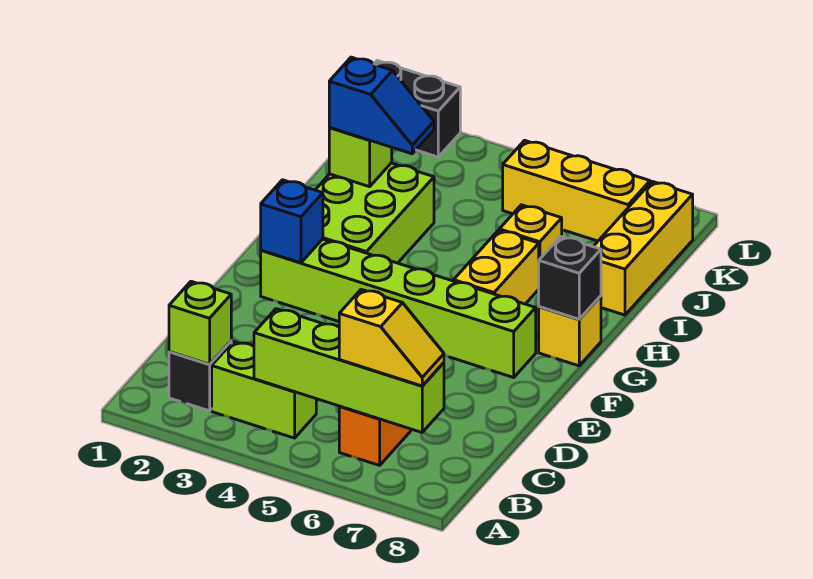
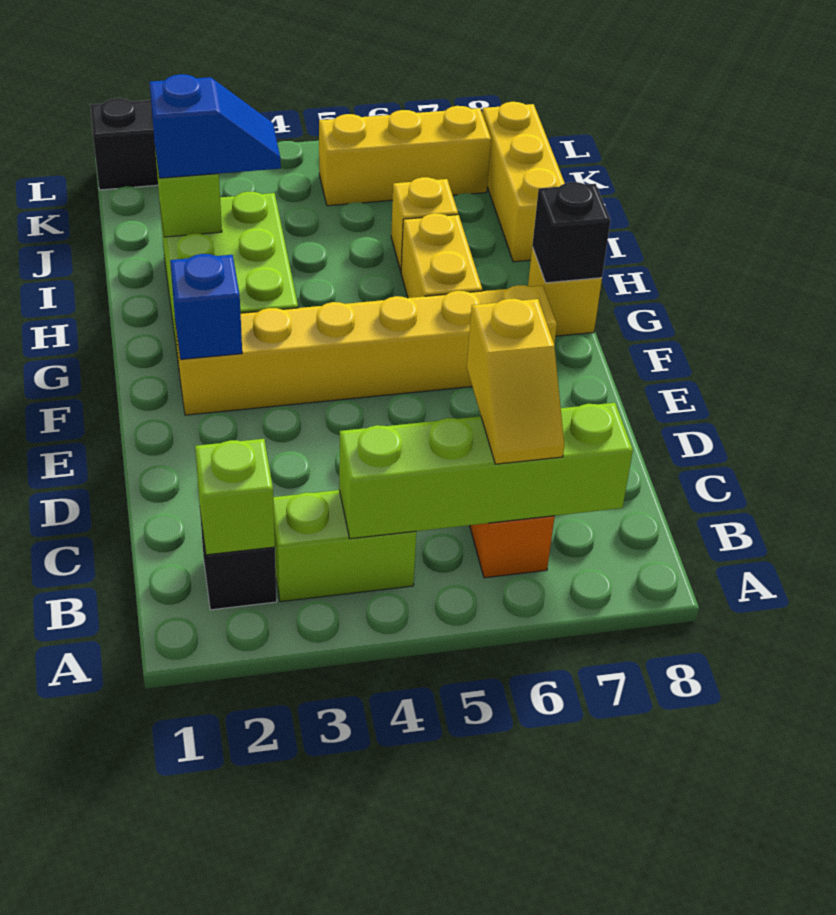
yellow 1x2 slope [339,289,444,386] -> yellow 1x2 slope turned to [467,299,564,464]
lime 1x6 brick [261,239,536,378] -> yellow 1x6 brick [175,285,557,415]

